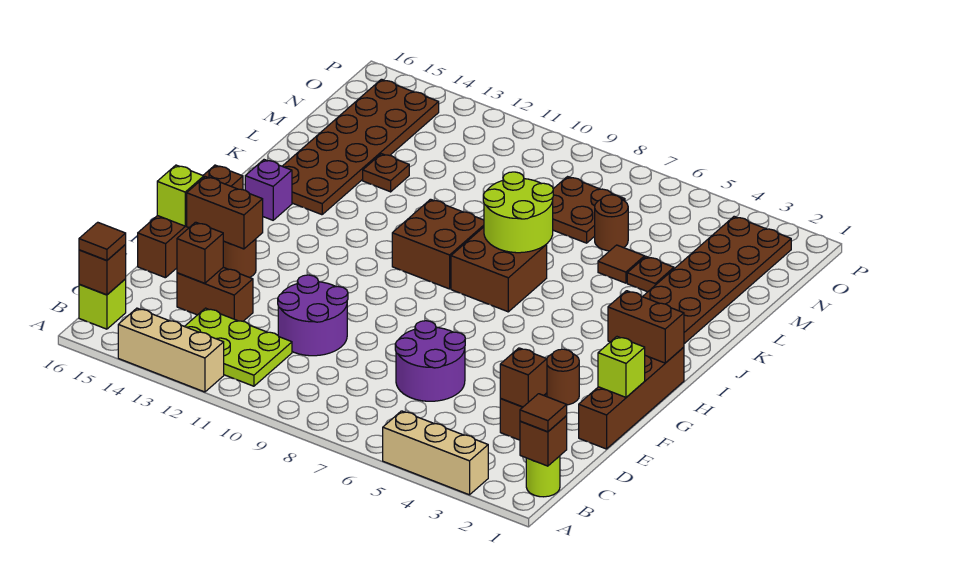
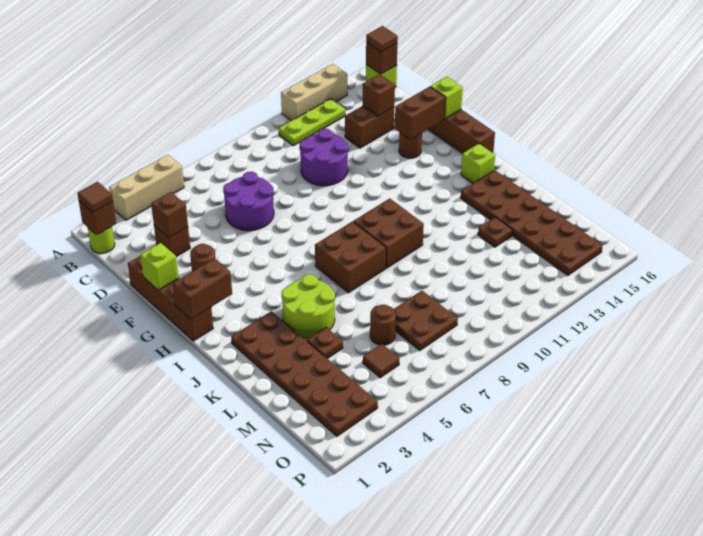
lime 2x3 plate [185,308,292,386] -> lime 1x3 plate [279,99,345,146]
purple 1x1 brick [245,160,292,220] -> lime 1x1 brick [461,144,495,183]
lime 2x2 round brick [483,172,553,253] -> lime 2x2 round brick moved to [282,274,335,338]
brown 1x1 tile [598,245,645,283] -> brown 1x1 tile moved to [363,344,399,378]

